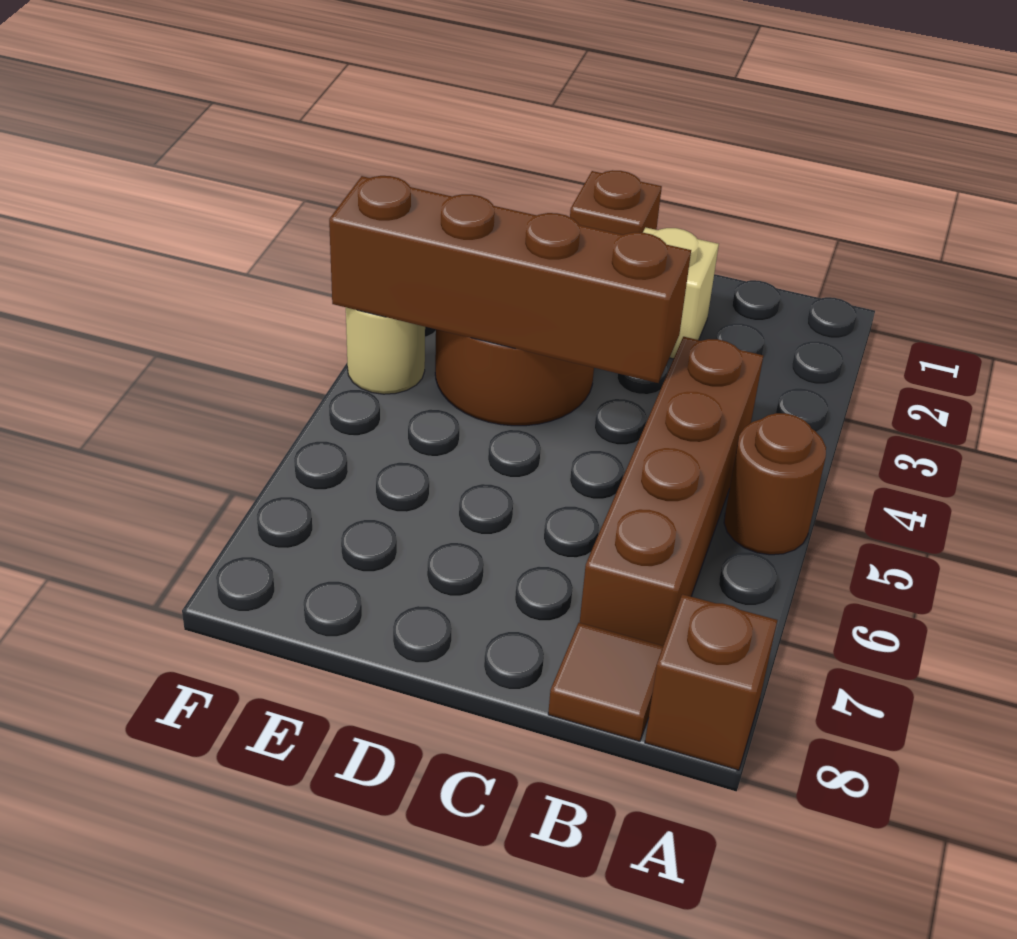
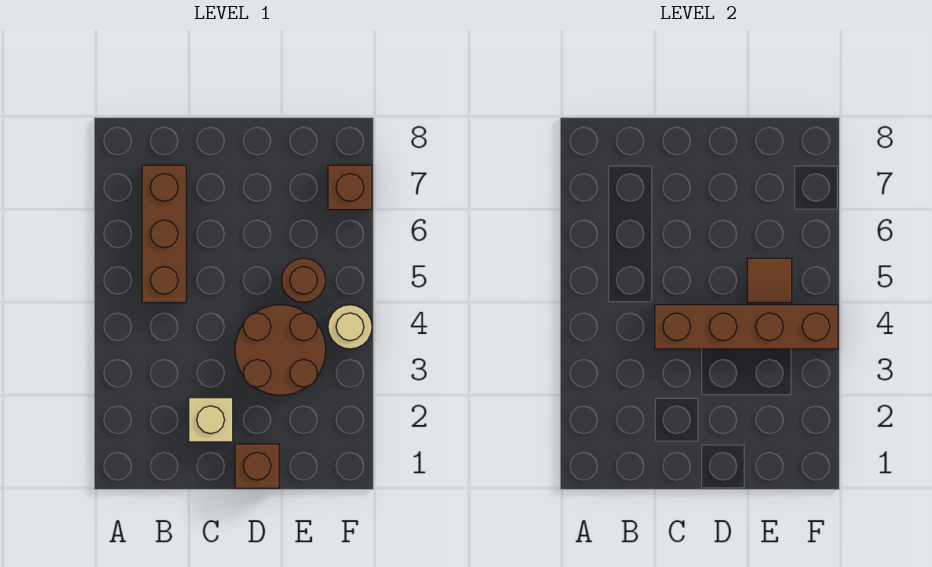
brown 1x1 round brick [724,413,826,555] -> brown 1x1 round brick moved to [281,258,326,302]
brown 1x1 brick [645,594,777,770] -> brown 1x1 brick moved to [328,165,372,210]
brown 1x4 brick [580,337,763,646] -> brown 1x3 brick [142,165,186,303]
brown 1x1 tile [548,623,663,741] -> brown 1x1 tile moved to [747,258,792,303]

